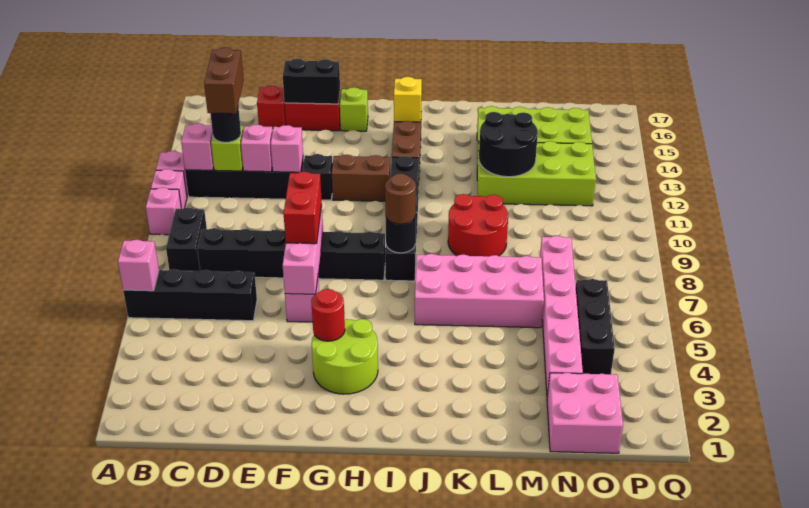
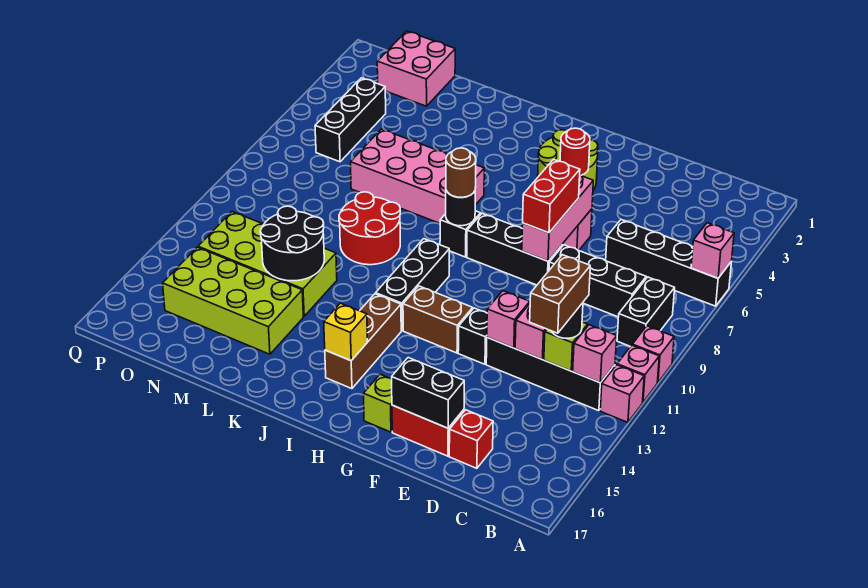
pink 1x6 brick [540,236,583,396] -> none

